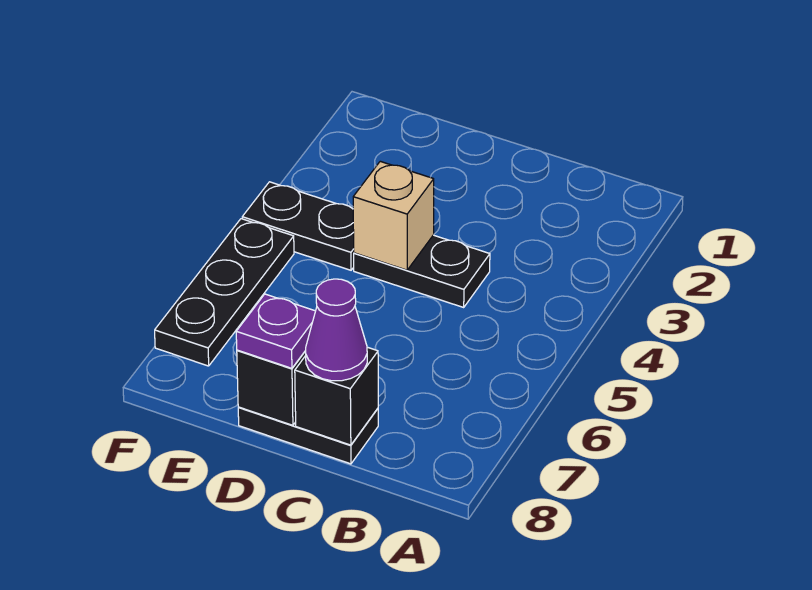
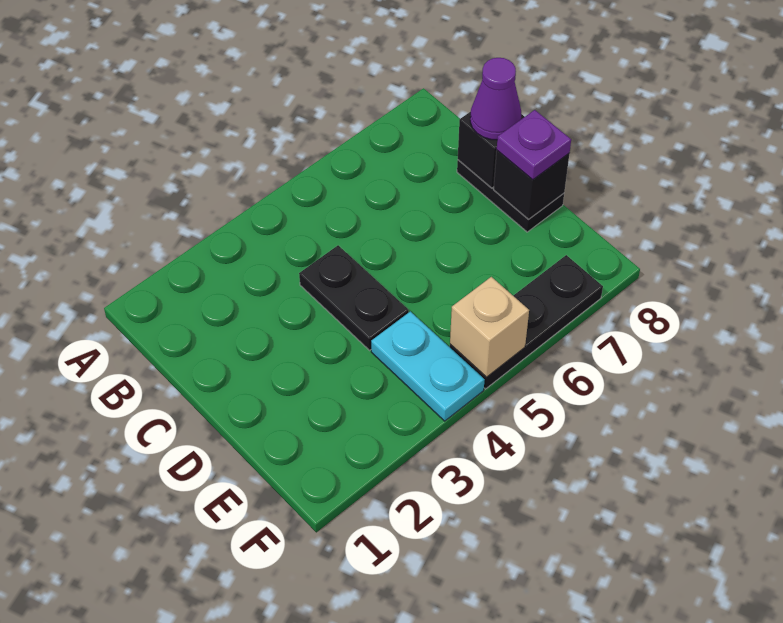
tan 1x1 brick [353,161,434,270] -> tan 1x1 brick moved to [450,277,529,377]
black 1x2 plate [242,182,354,270] -> cyan 1x2 plate [371,311,485,421]

